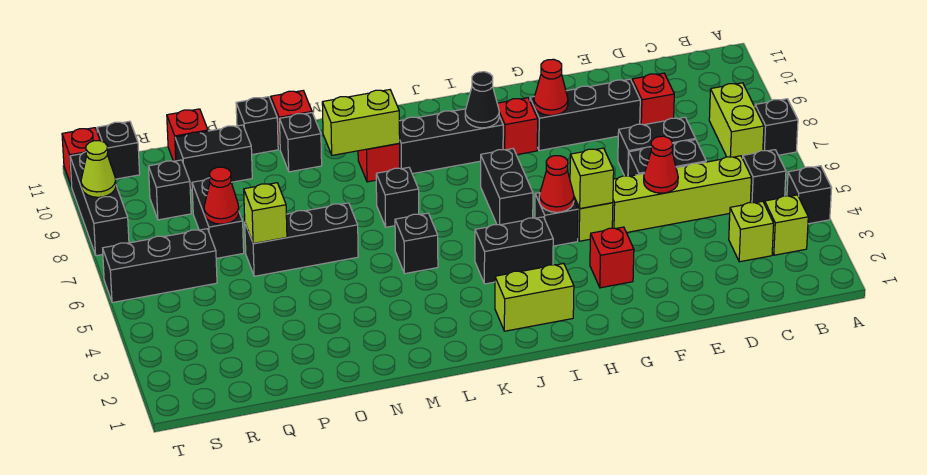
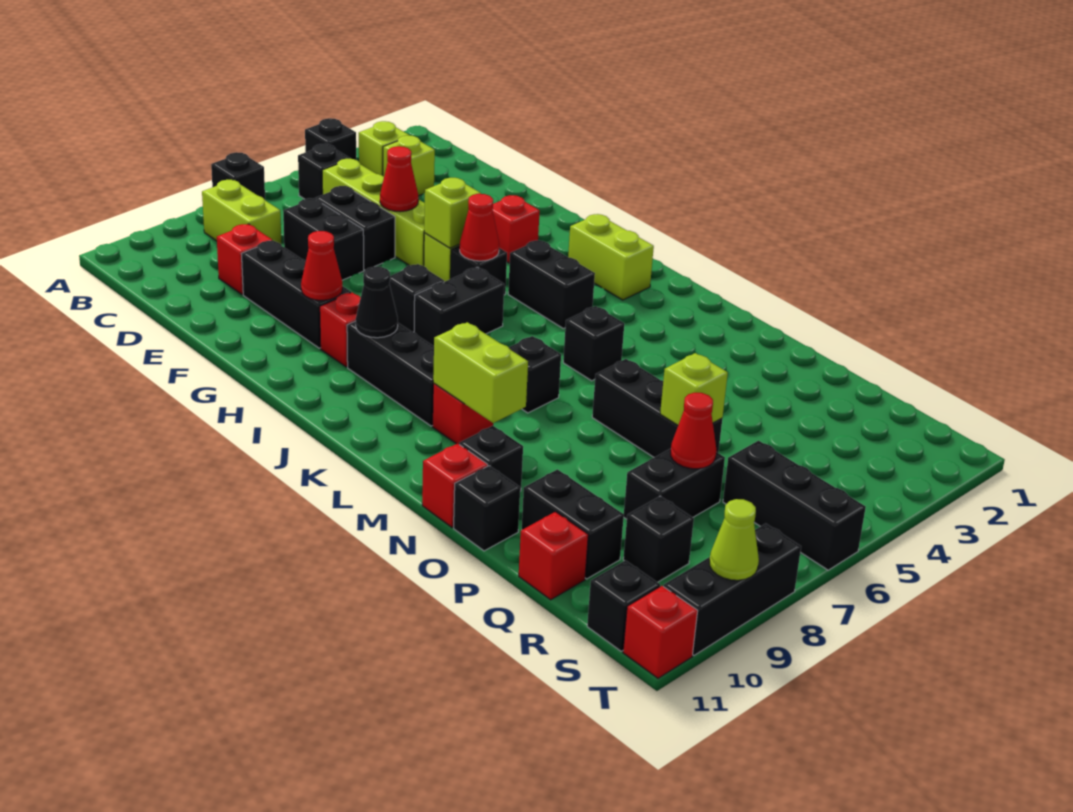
lime 1x2 brick [709,83,764,158] -> lime 1x2 brick turned to [202,180,282,246]
none -> black 1x1 brick [389,264,444,332]

